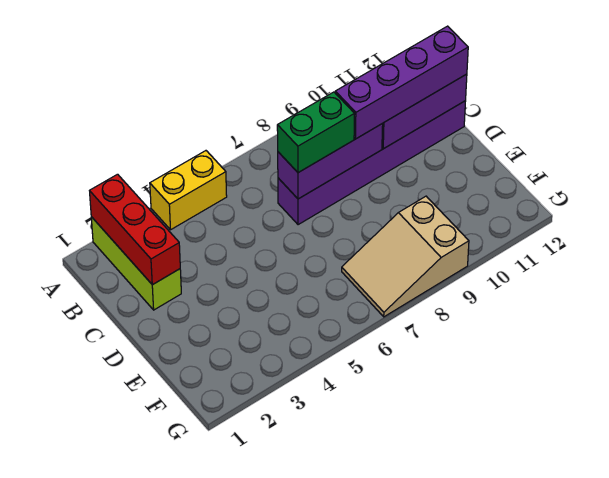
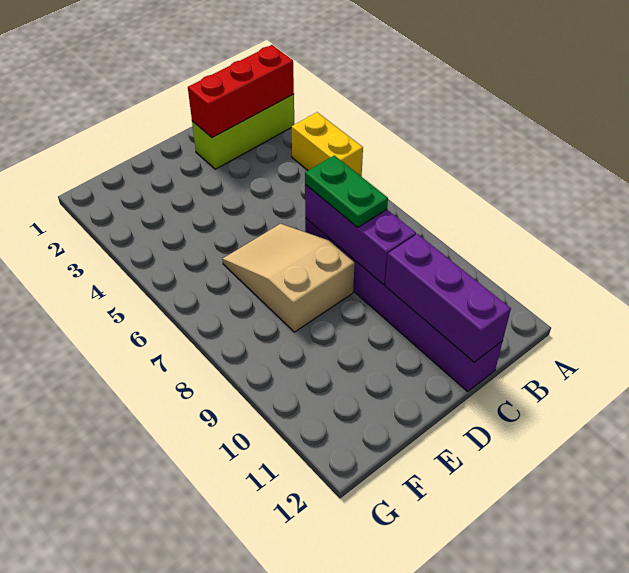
green 1x2 brick [277,92,355,173] -> green 1x2 plate [305,156,388,228]
purple 1x4 brick [335,26,468,139] -> none
tan 2x3 slope [342,196,469,317] -> tan 2x3 slope moved to [223,224,355,332]

